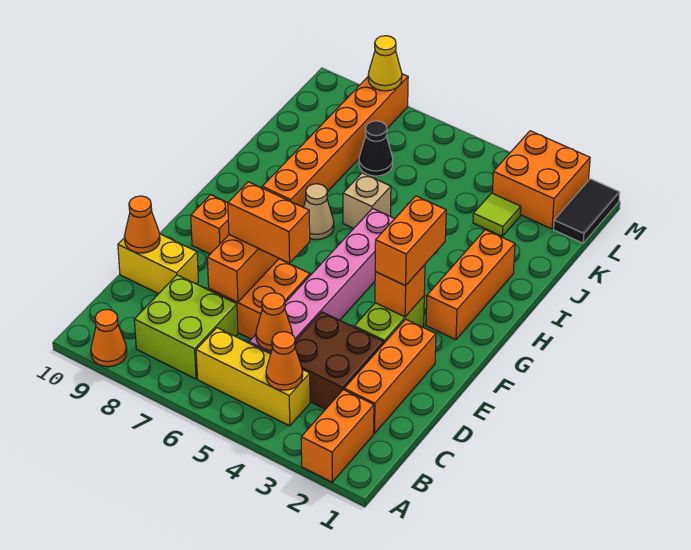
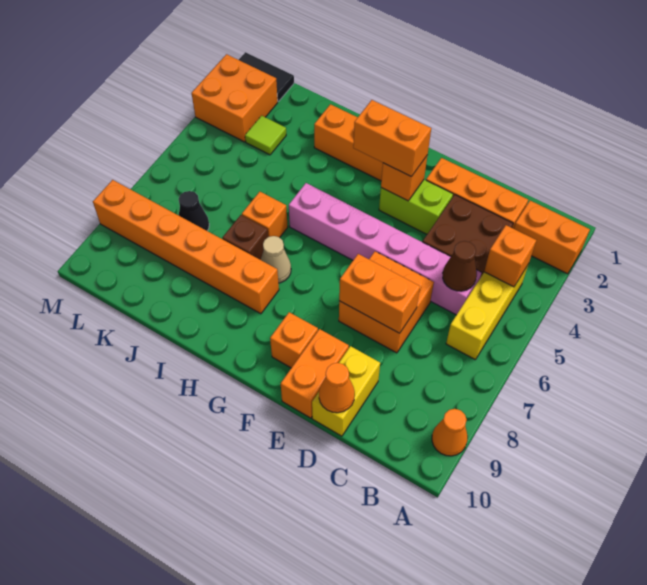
orange 1x1 cone [266,332,303,390] -> orange 1x1 brick [484,225,536,287]
lime 2x2 brick [134,275,238,379] -> none
orange 1x1 cone [256,293,292,351] -> brown 1x1 cone [443,241,477,291]
orange 1x2 brick [228,182,310,263] -> orange 1x2 brick moved to [281,329,349,418]
tan 1x1 brick [343,173,391,228] -> orange 1x1 brick [242,192,288,238]
none -> brown 1x1 brick [222,215,268,260]
yellow 1x1 cone [368,36,402,91] -> none

